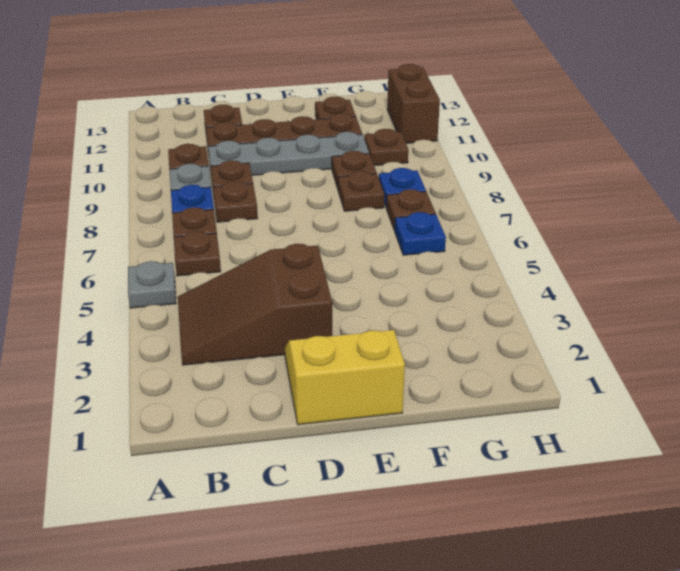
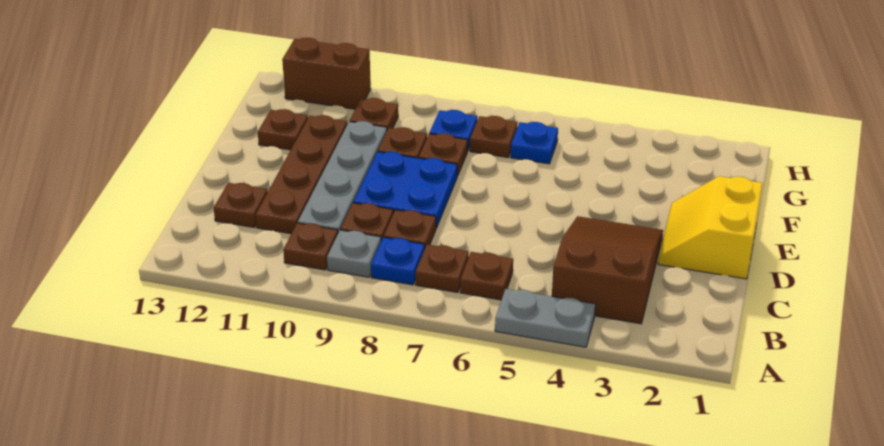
grey 1x1 plate [128,261,176,308] -> grey 1x2 plate [495,289,596,347]
brown 2x3 slope [178,244,332,365] -> brown 2x3 slope turned to [552,216,663,324]
none -> blue 2x2 plate [353,152,457,228]

